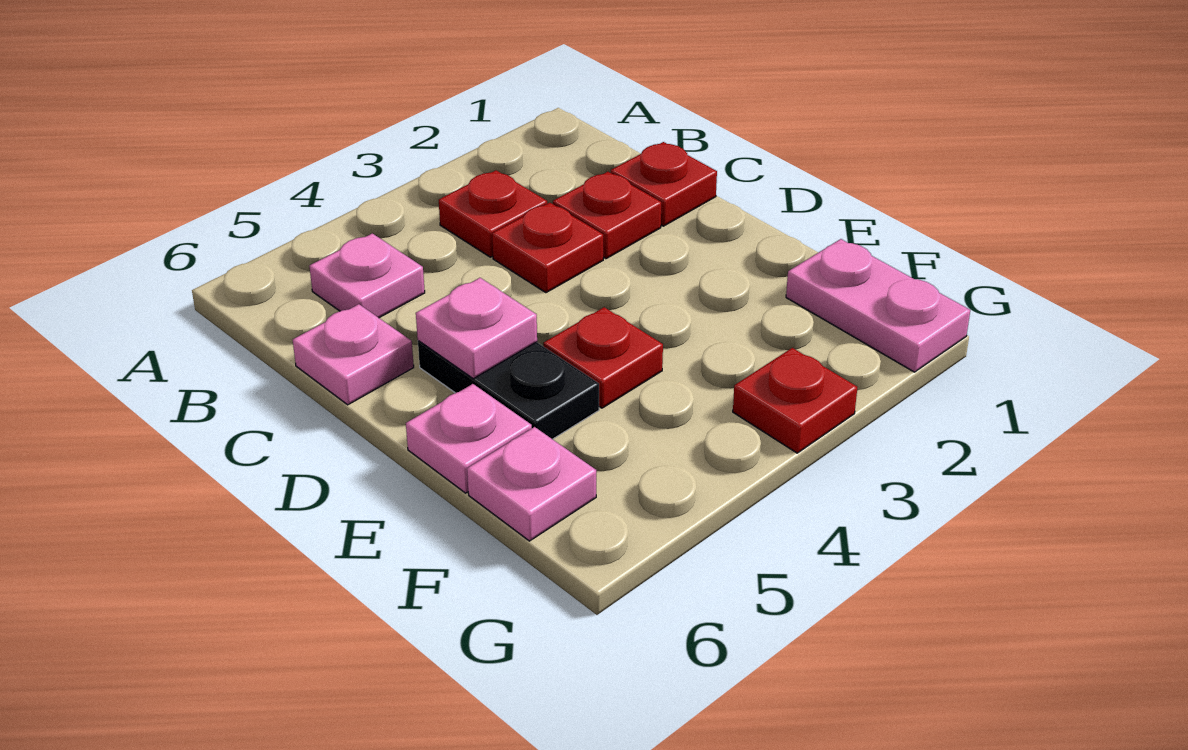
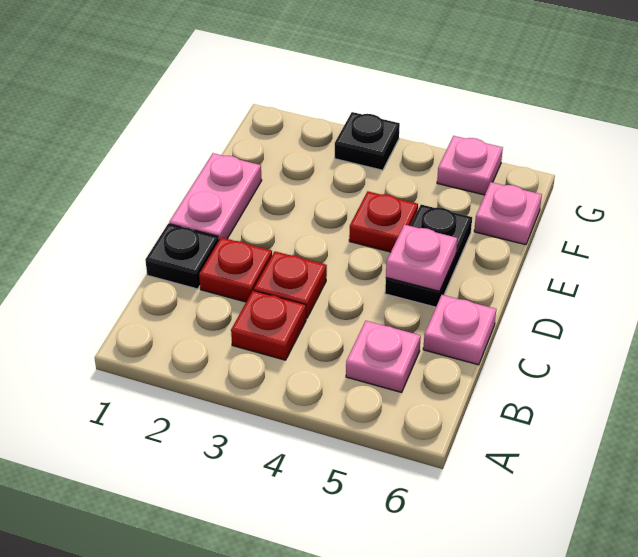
red 1x1 plate [611,142,717,226] -> black 1x1 plate [145,224,219,289]
pink 1x1 plate [406,384,532,493] -> pink 1x1 plate moved to [437,136,503,195]
pink 1x2 plate [786,239,970,372] -> pink 1x2 plate moved to [169,153,262,240]
red 1x1 plate [733,348,857,453] -> black 1x1 plate [335,112,400,170]

